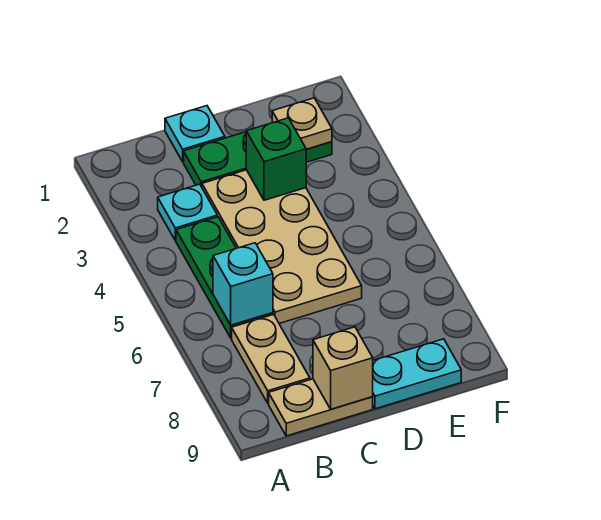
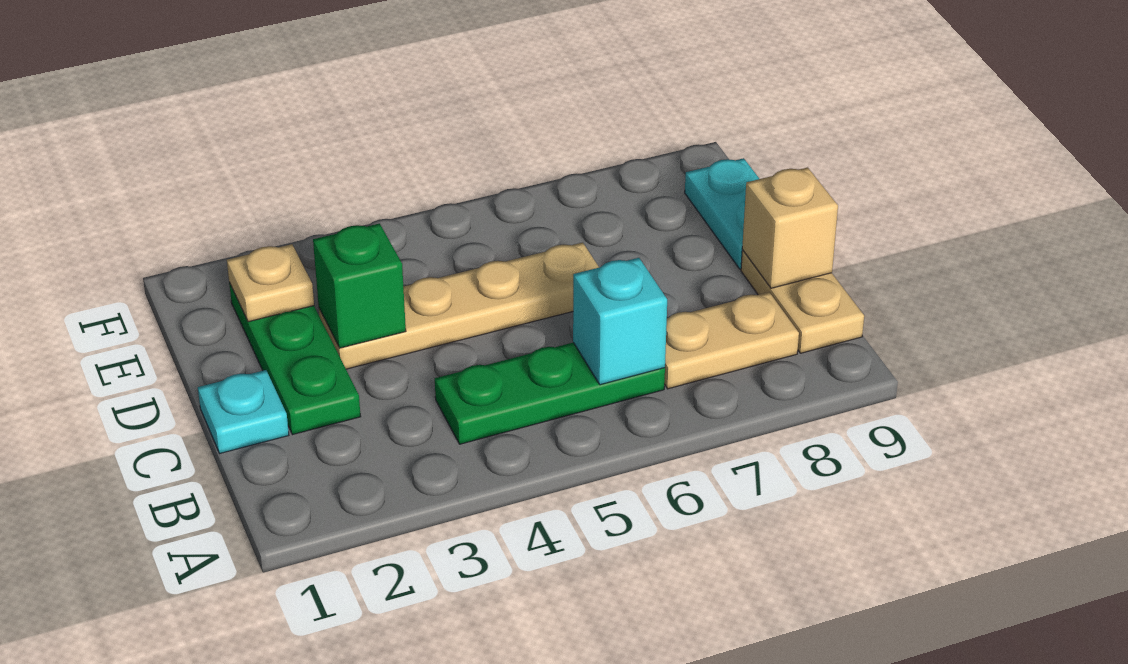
cyan 1x1 plate [158,184,217,241] -> none
tan 2x4 plate [202,170,362,323] -> tan 1x4 plate [319,243,599,369]

